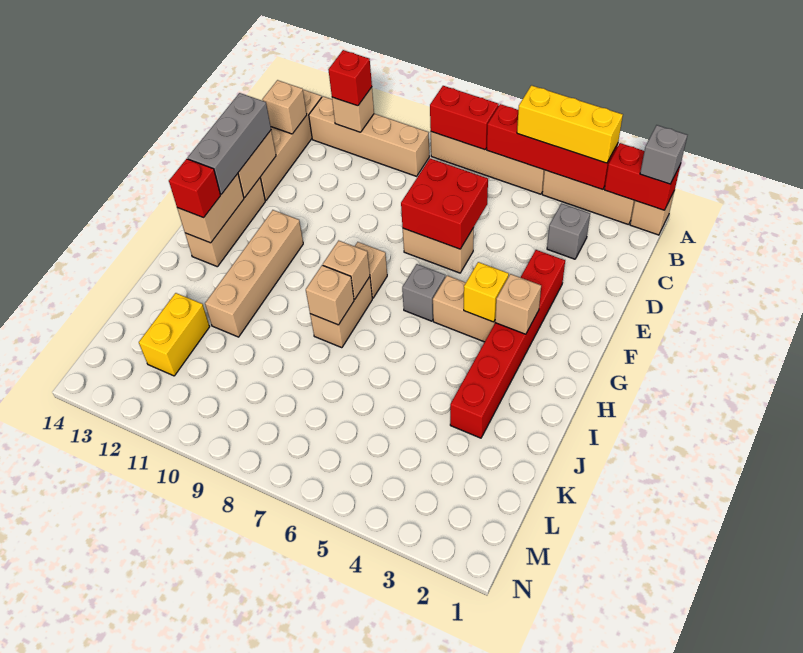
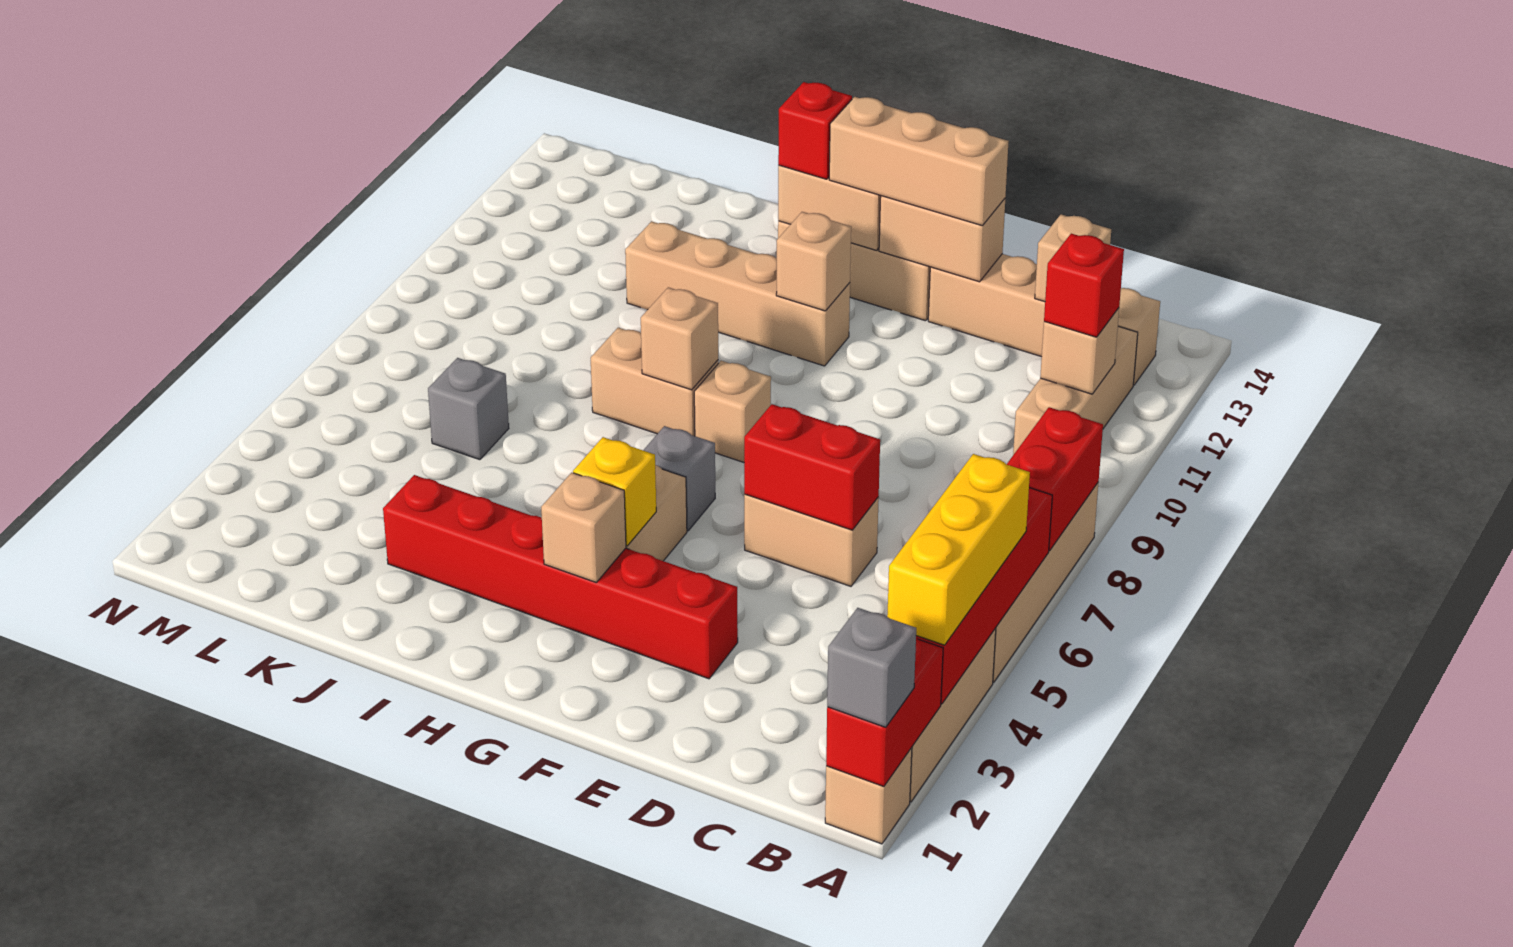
tan 1x4 brick [309,96,429,176] -> tan 1x3 brick [1013,327,1138,455]
grey 1x1 brick [547,204,590,259] -> grey 1x1 brick moved to [428,358,509,460]
red 2x2 brick [401,159,488,249] -> red 1x2 brick [744,404,880,530]
tan 1x2 brick [403,228,474,273] -> tan 1x2 brick turned to [744,494,879,586]
grey 1x3 brick [188,93,271,194] -> tan 1x3 brick [829,97,1009,226]
tan 1x1 brick [306,265,354,325] -> tan 1x1 brick moved to [776,212,851,311]
yellow 1x2 brick [139,293,210,376] -> none

